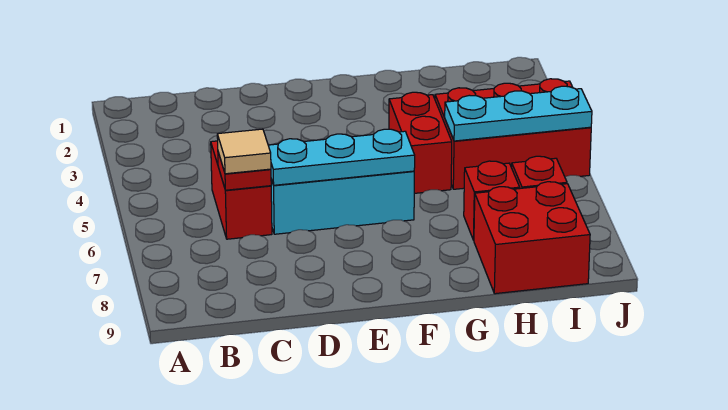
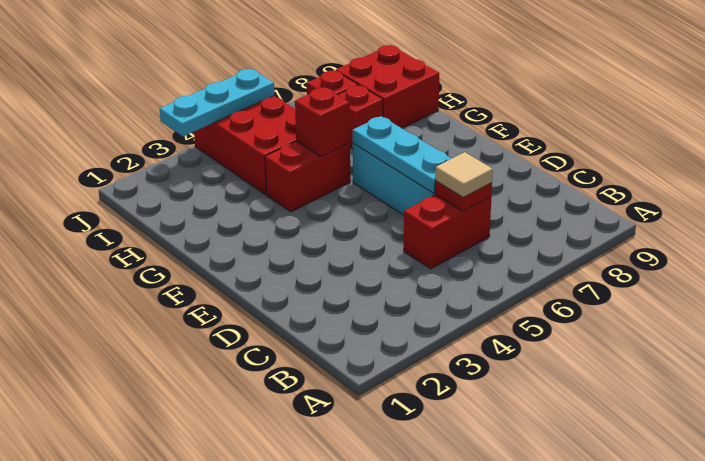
none -> red 1x1 brick [295,87,350,156]
cyan 1x3 plate [445,86,592,141] -> cyan 1x3 plate turned to [160,69,274,136]

